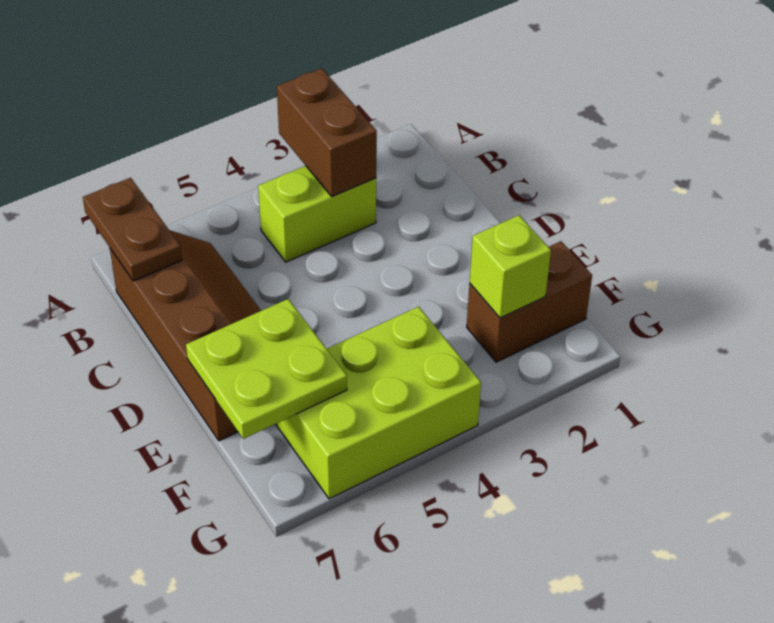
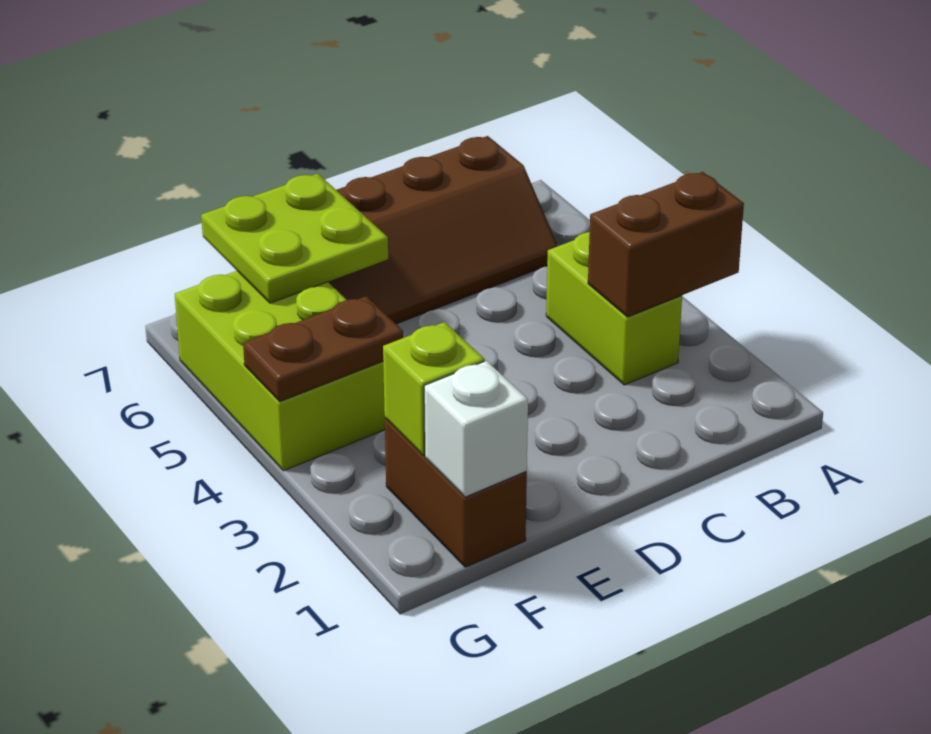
brown 1x2 plate [83,178,182,281] -> brown 1x2 plate moved to [243,296,403,401]
none -> white 1x1 brick [424,361,528,497]

